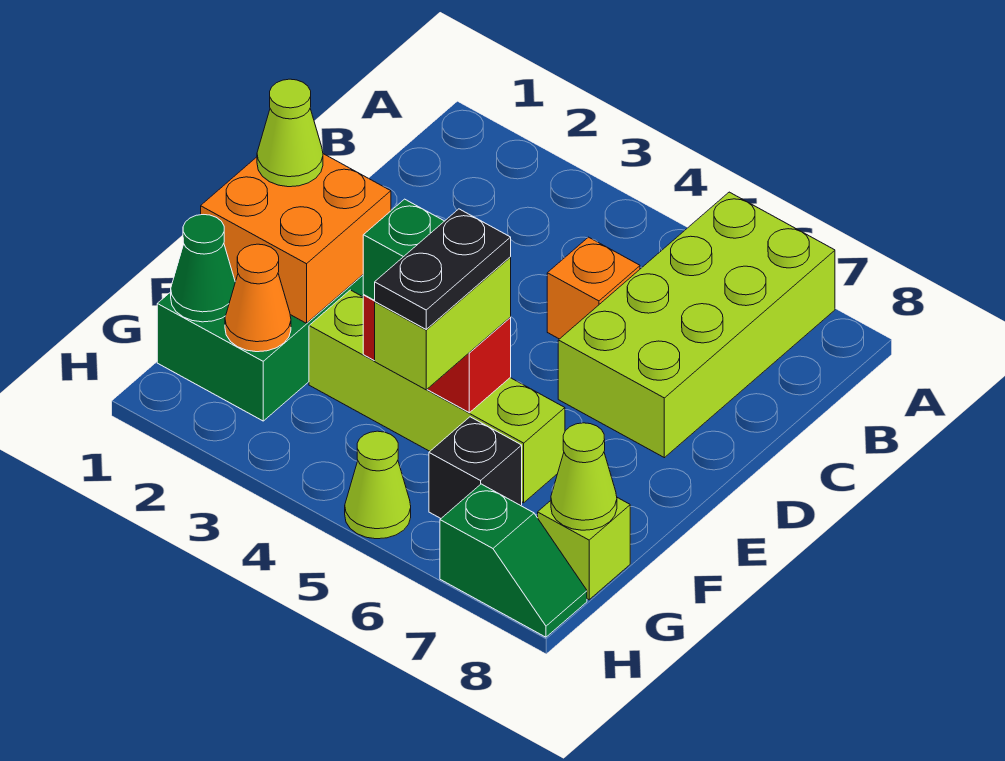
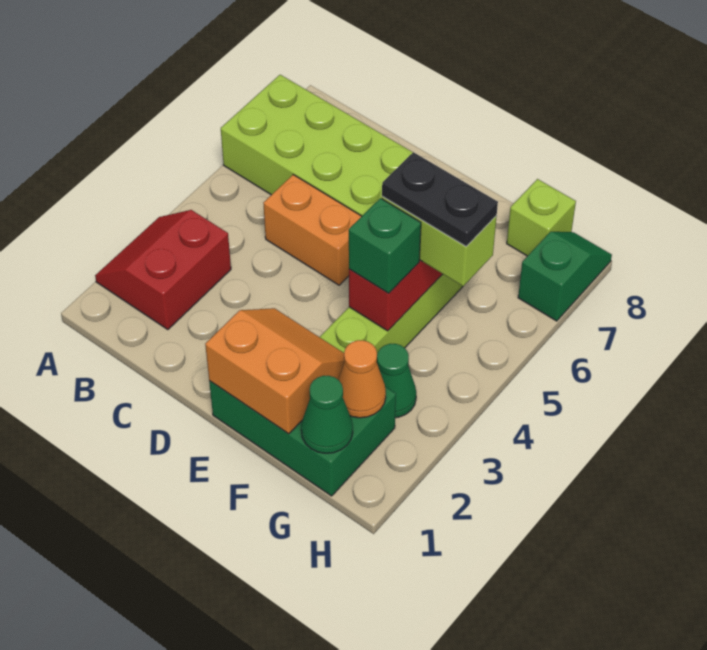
none -> red 2x2 slope [95,210,231,330]
orange 1x1 brick [547,237,640,339] -> orange 1x2 brick [263,175,362,285]
orange 2x2 brick [201,154,391,323] -> orange 2x2 slope [205,308,344,434]
lime 1x1 cone [257,79,323,187] -> none
none -> green 1x1 cone [377,344,416,418]
black 1x1 brick [429,417,522,518] -> none
lime 1x1 cone [551,423,617,530] -> none
lime 1x1 cone [345,431,411,539] -> none

